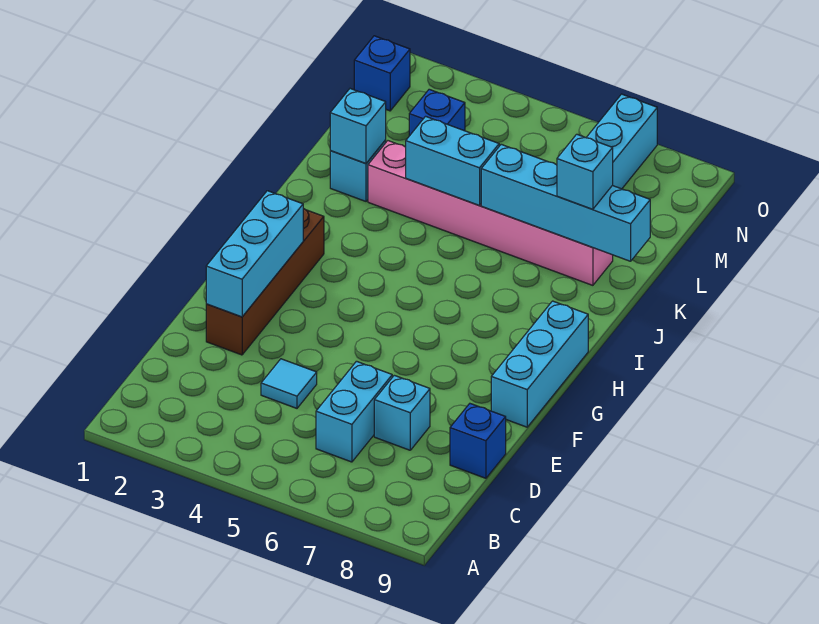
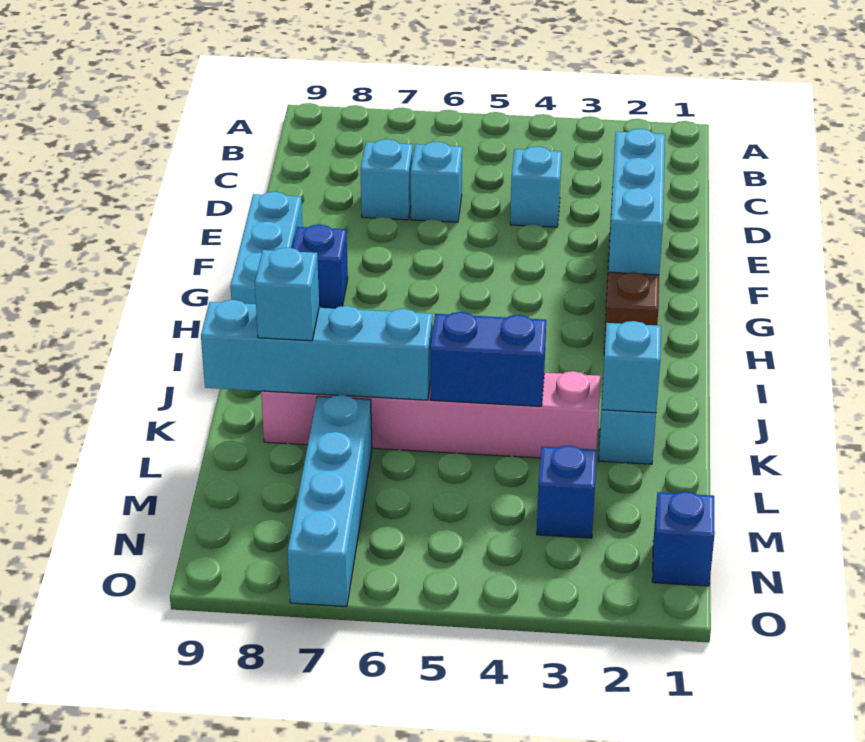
cyan 1x2 brick [316,361,392,462] -> cyan 1x1 brick [411,142,462,222]
cyan 1x1 tile [261,359,317,408] -> cyan 1x1 brick [510,146,562,227]
blue 1x1 brick [450,404,506,478] -> blue 1x1 brick moved to [292,224,348,308]
cyan 1x2 brick [406,116,499,205] -> blue 1x2 brick [430,312,546,406]

